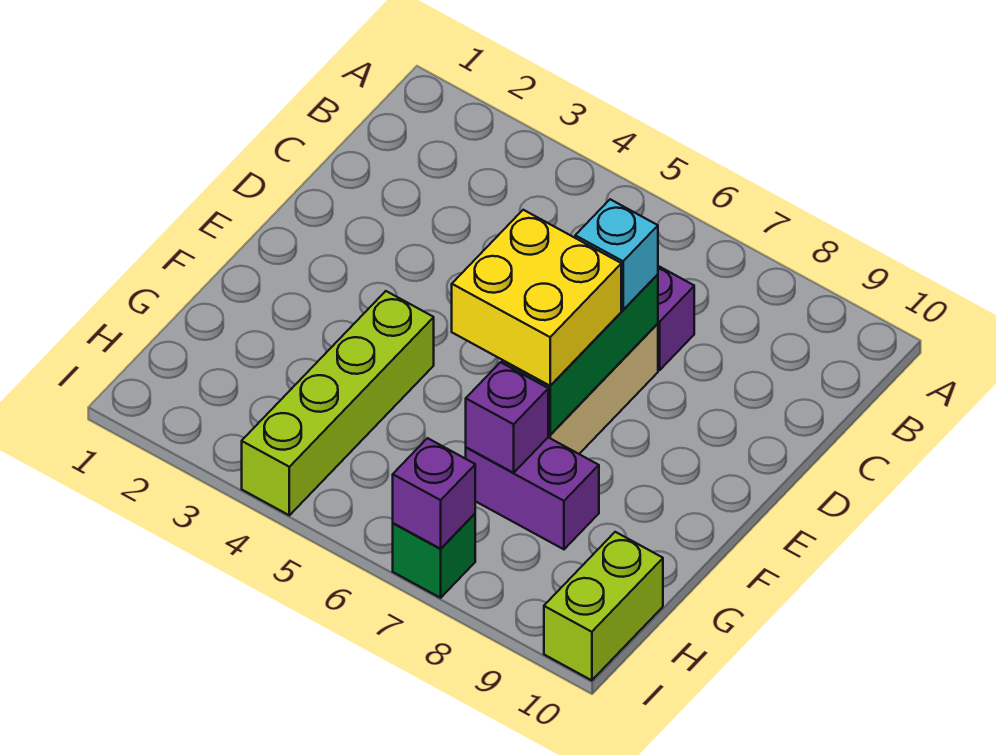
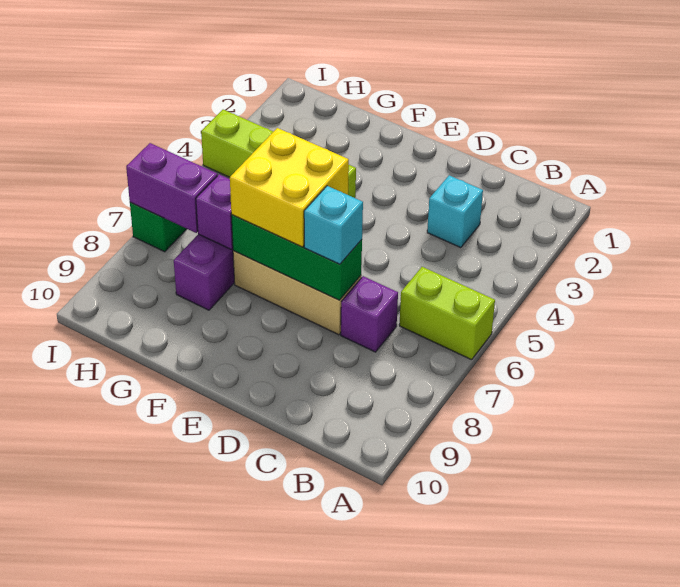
none -> cyan 1x1 brick [427,175,483,248]
lime 1x2 brick [544,532,663,680] -> lime 1x2 brick moved to [399,267,495,360]
purple 1x1 brick [393,438,475,549] -> purple 1x2 brick [126,143,217,233]

